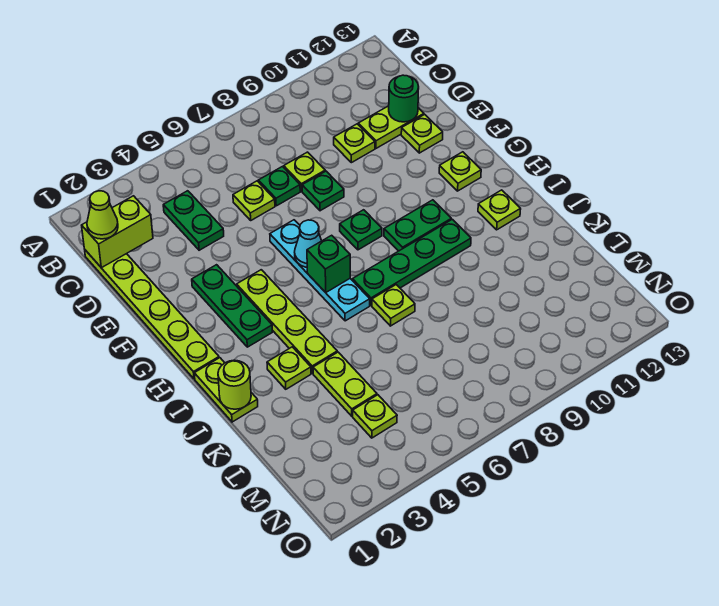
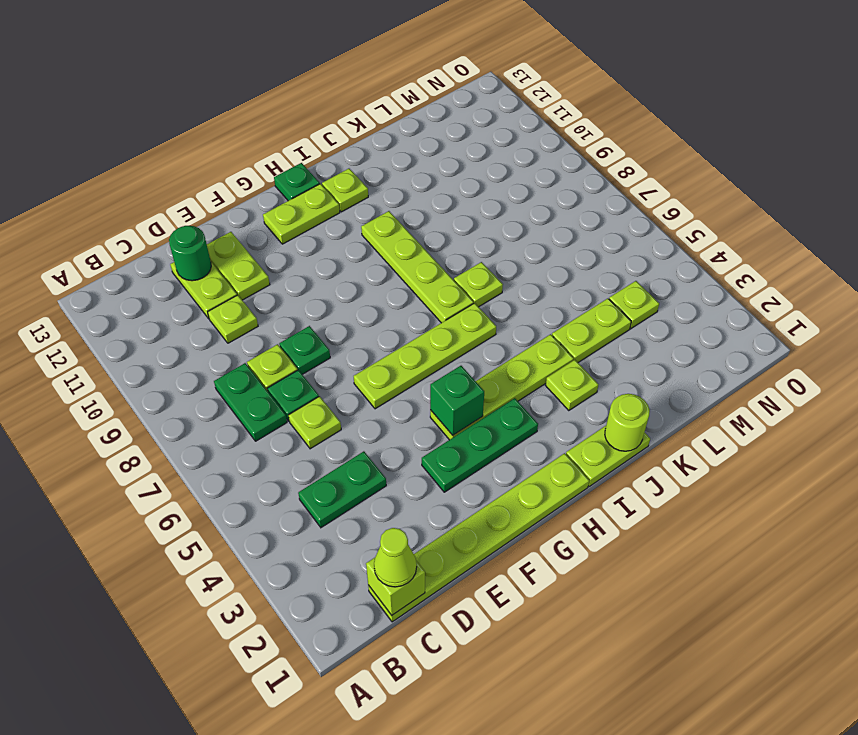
lime 1x2 brick [82,196,153,268] -> lime 1x1 brick [366,558,425,615]
lime 1x1 plate [401,114,443,153] -> lime 1x2 plate [207,232,270,300]
cyan 1x4 plate [270,220,370,321] -> lime 1x4 plate [354,303,496,409]
cyan 1x1 cone [295,220,322,267] -> none
green 1x1 plate [340,210,382,250] -> green 1x1 plate moved to [274,163,320,201]
lime 1x1 plate [439,152,481,191] -> lime 1x2 plate [263,184,340,244]
green 1x1 brick [307,235,350,293] -> green 1x1 brick moved to [430,366,484,435]
green 1x2 plate [384,200,451,251] -> green 1x2 plate moved to [214,363,287,441]
green 1x4 plate [352,219,471,305] -> lime 1x4 plate [361,211,474,323]

